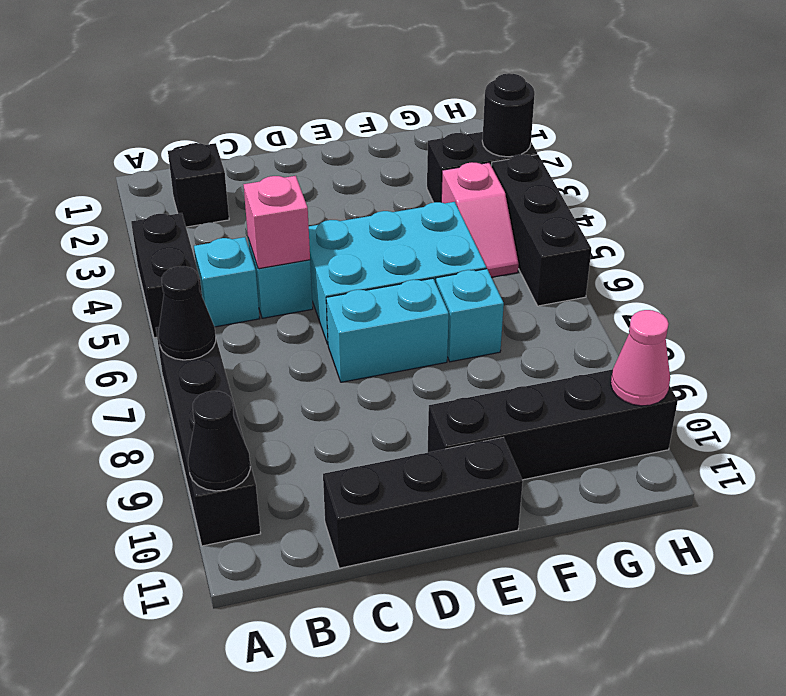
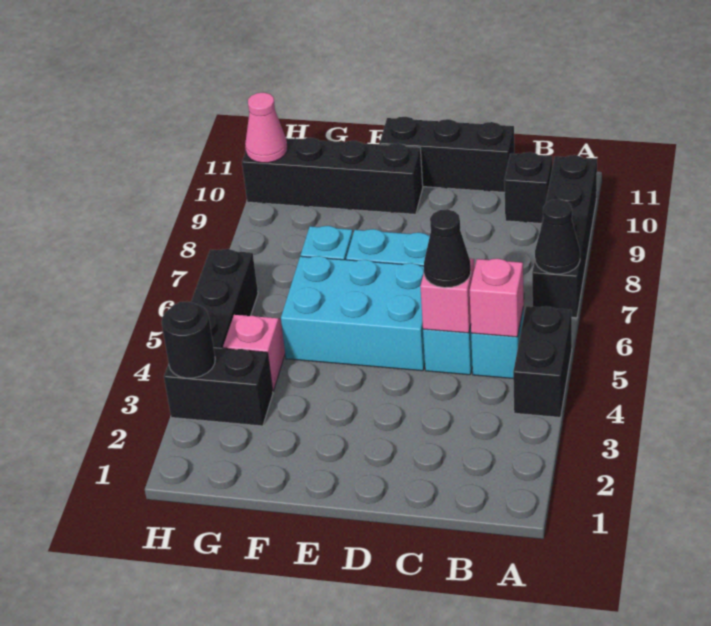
black 1x1 cone [188,391,250,491] -> black 1x1 cone moved to [424,209,471,288]
black 1x1 brick [168,143,229,227] -> black 1x1 brick moved to [504,152,552,223]
none -> pink 1x1 brick [470,259,524,337]

